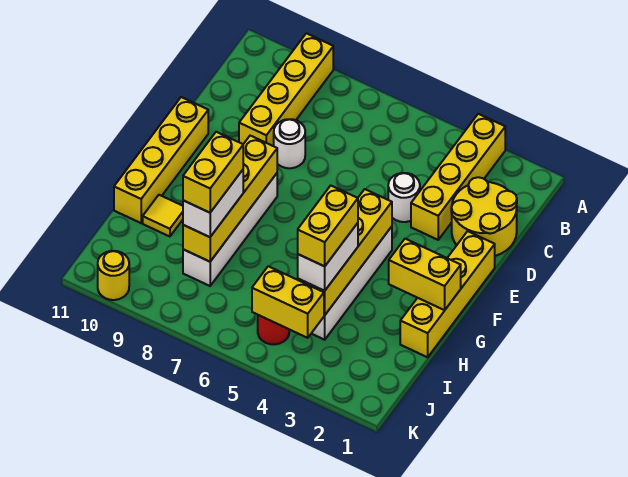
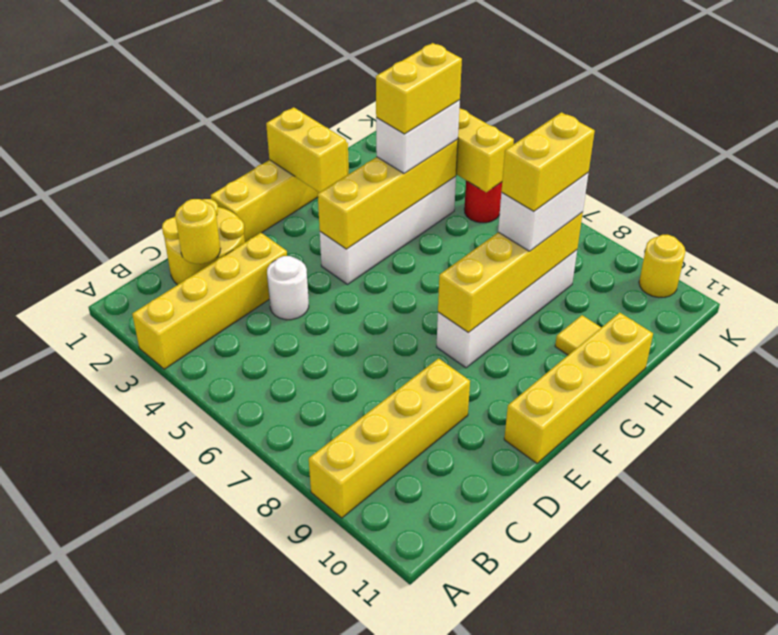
none -> yellow 1x1 round brick [175,199,221,264]
white 1x1 round brick [274,119,305,168] -> none

